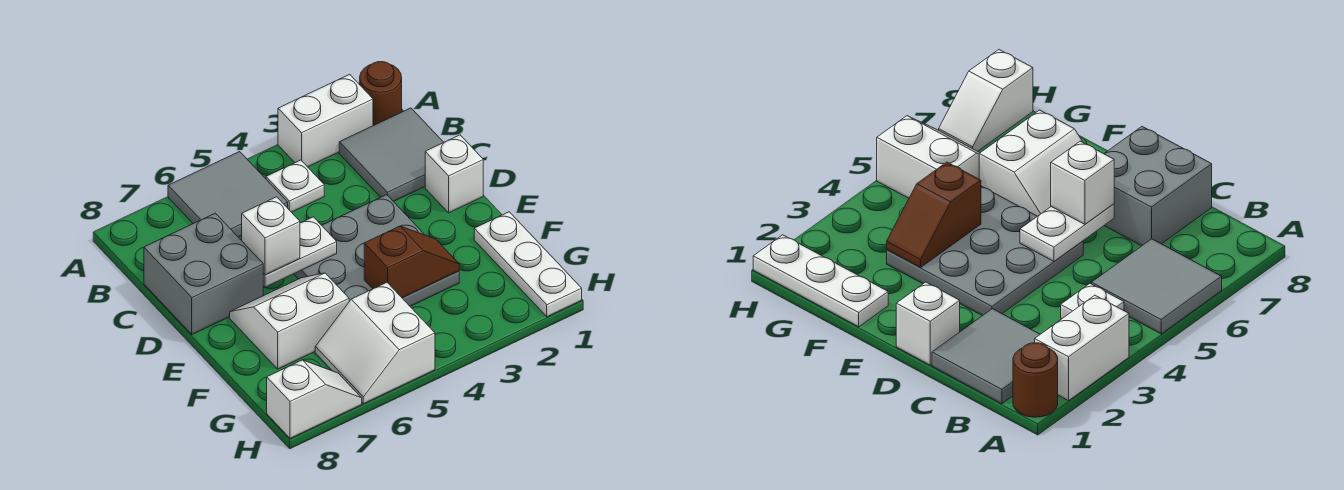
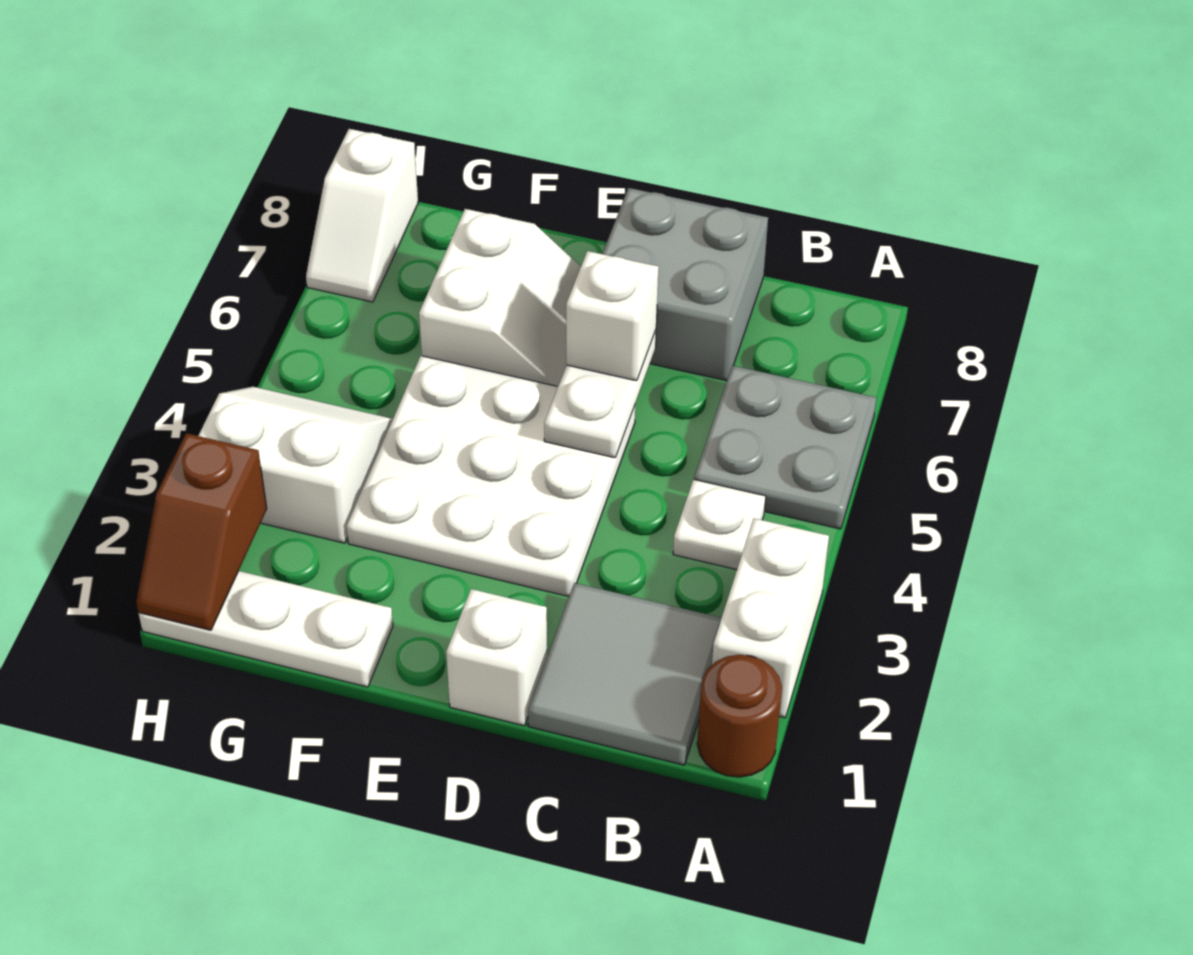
grey 2x2 tile [168,152,288,237] -> grey 2x2 plate [694,366,876,529]
grey 3x3 plate [294,195,459,306] -> white 3x3 plate [347,356,635,597]
brown 1x2 slope [364,226,459,298] -> brown 1x2 slope moved to [136,433,267,630]
white 2x2 slope [315,282,435,404] -> white 2x2 slope moved to [198,387,393,543]

